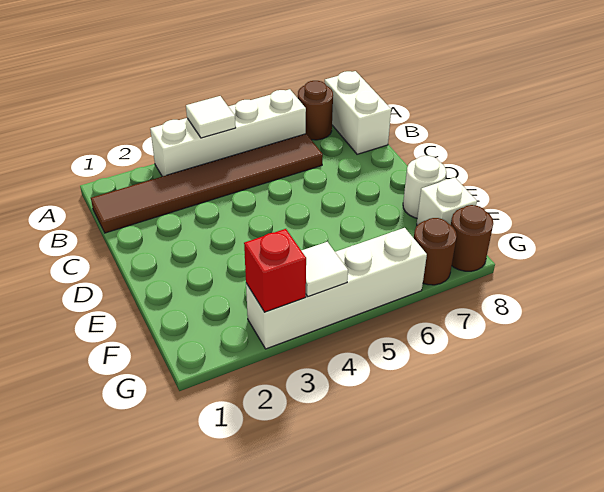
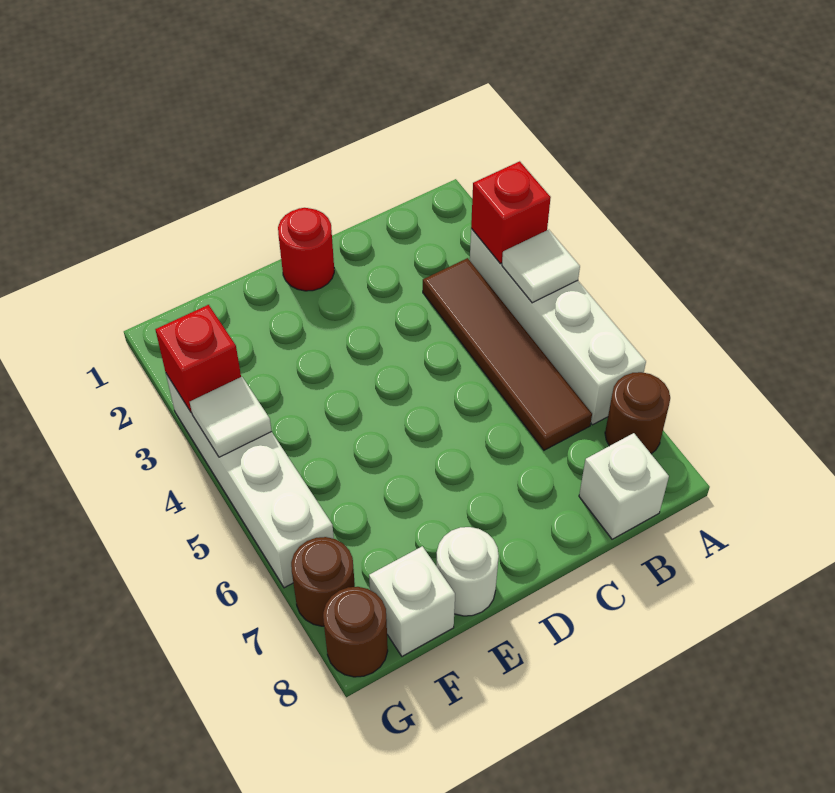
none -> red 1x1 brick [471,161,551,264]
white 1x2 brick [325,71,391,154] -> white 1x1 brick [579,433,669,539]
brown 1x6 tile [91,134,323,233] -> brown 1x4 tile [423,258,592,450]
none -> red 1x1 round brick [278,208,334,291]

